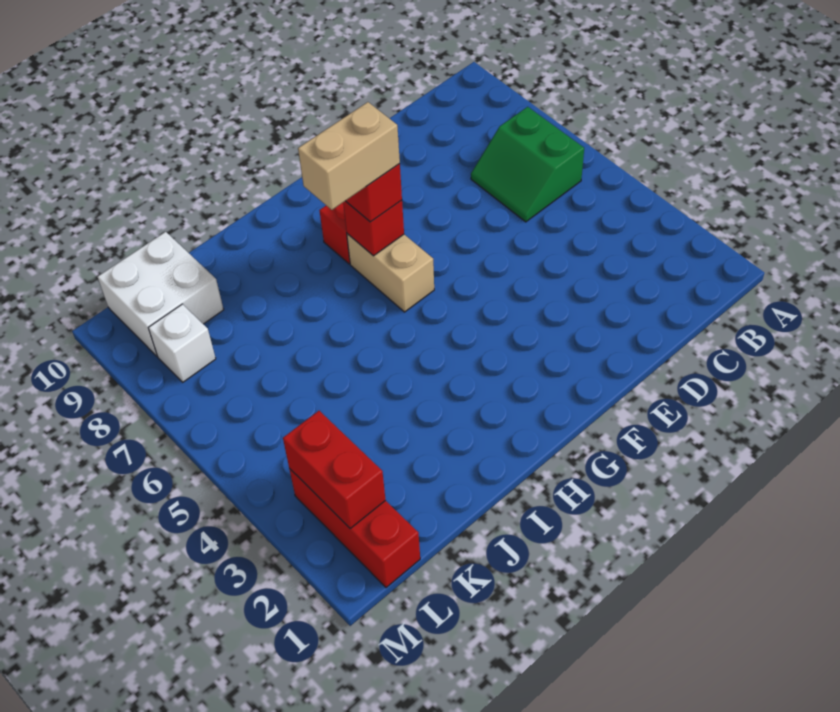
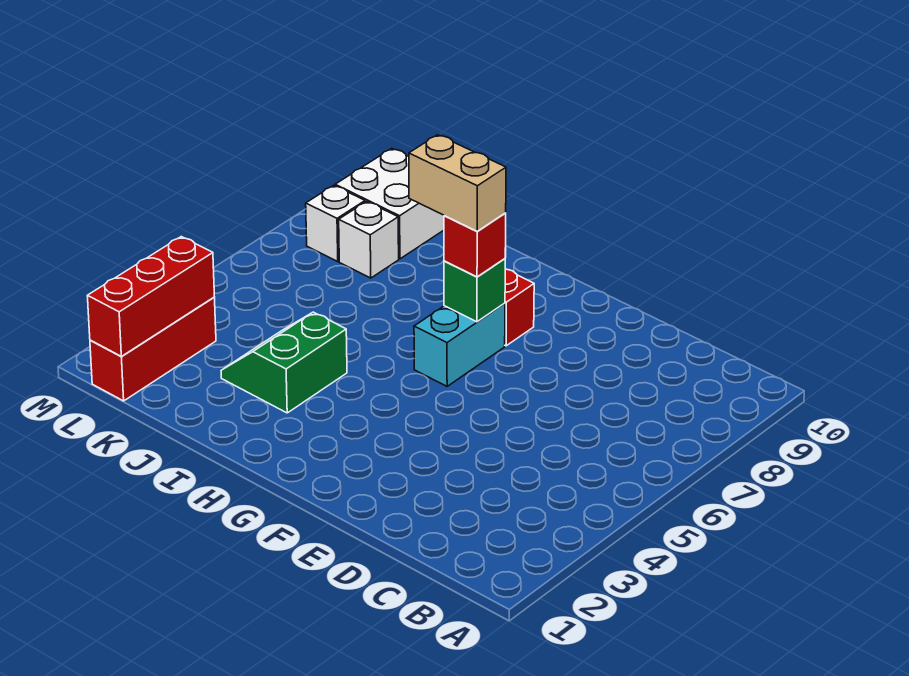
green 2x2 slope [471,107,584,222] -> green 2x2 slope moved to [221,312,347,413]
tan 1x2 brick [347,234,434,312] -> cyan 1x2 brick [414,303,505,386]
red 1x1 brick [343,200,404,256] -> green 1x1 brick [444,259,505,322]
none -> white 1x1 brick [339,201,399,278]
red 1x2 brick [283,411,385,529] -> red 1x3 brick [87,237,214,356]

